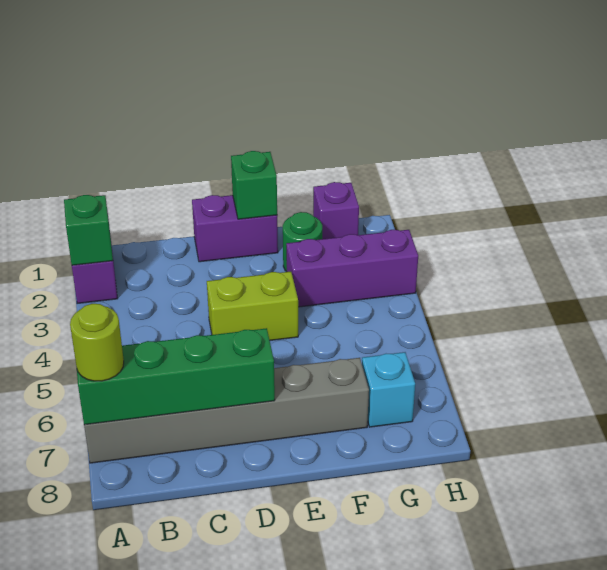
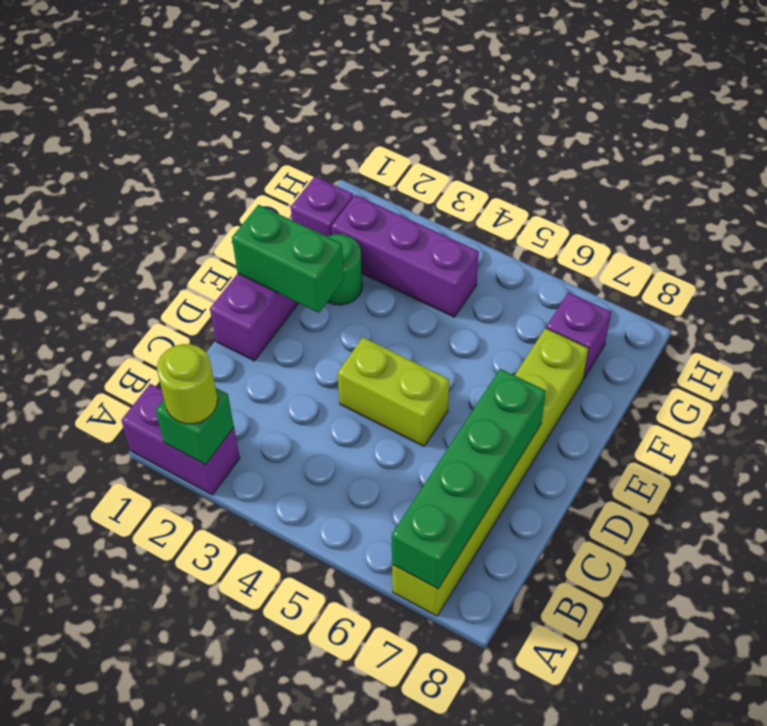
grey 1x6 brick [84,358,369,463] -> lime 1x6 brick [392,328,589,616]
lime 1x1 round brick [70,304,124,381] -> lime 1x1 round brick moved to [157,344,218,424]
lime 1x2 brick [207,272,298,340] -> lime 1x2 brick turned to [338,337,449,446]
green 1x1 brick [231,151,277,219] -> green 1x2 brick [232,205,344,313]
purple 1x3 brick [286,230,418,307] -> purple 1x3 brick turned to [331,195,479,317]
cyan 1x1 brick [362,352,415,427] -> purple 1x1 brick [546,292,611,379]

